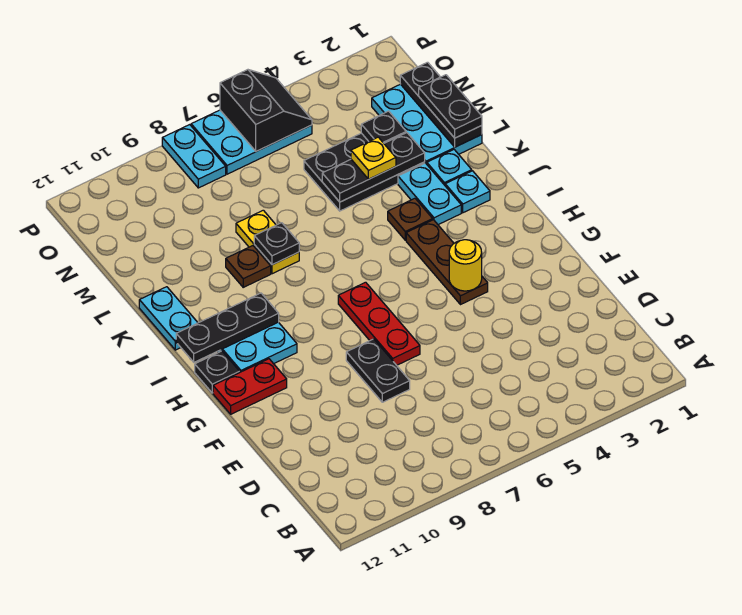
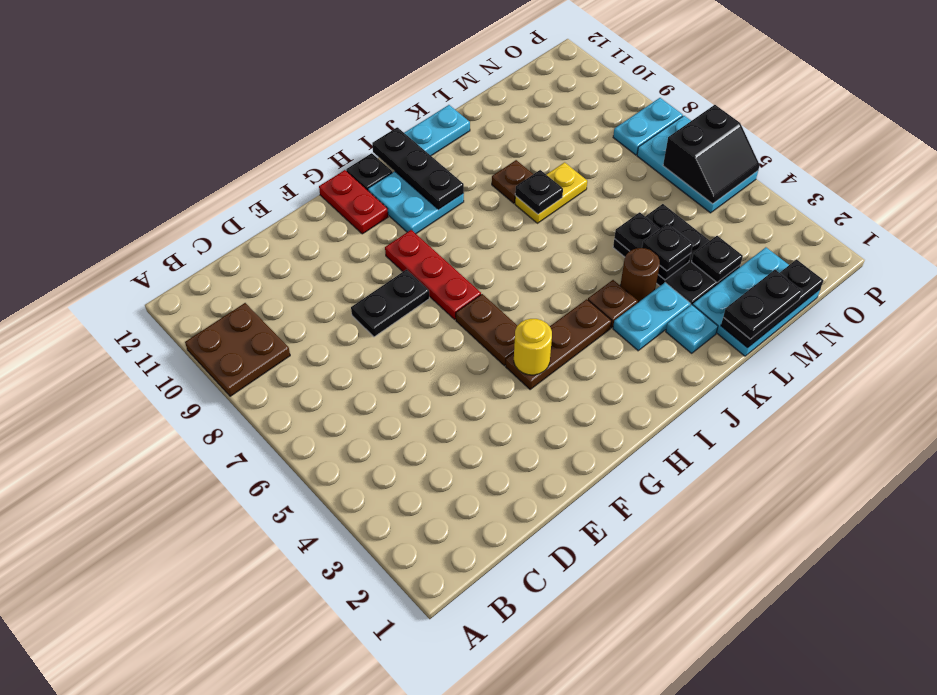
none -> brown 2x2 plate [185,303,290,396]
red 1x3 plate [338,282,420,365] -> red 1x3 plate turned to [385,230,481,319]
none -> brown 1x2 plate [456,294,517,366]
cyan 1x1 plate [445,171,490,213] -> none
none -> brown 1x1 round brick [620,248,660,302]
black 1x3 plate [322,133,425,202] -> black 1x2 plate [614,212,691,280]
yellow 1x1 plate [351,137,396,179] -> black 1x1 plate [642,224,693,271]

